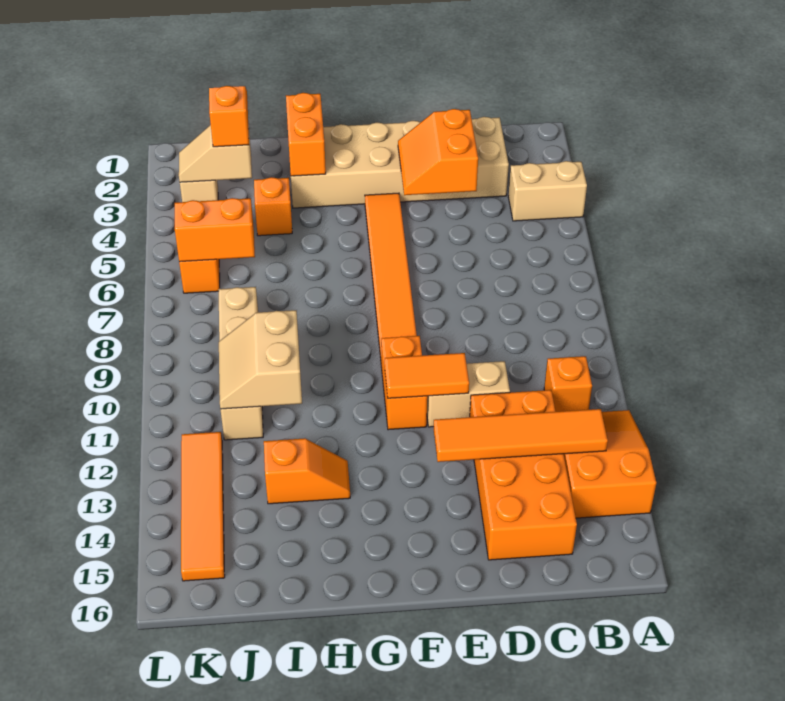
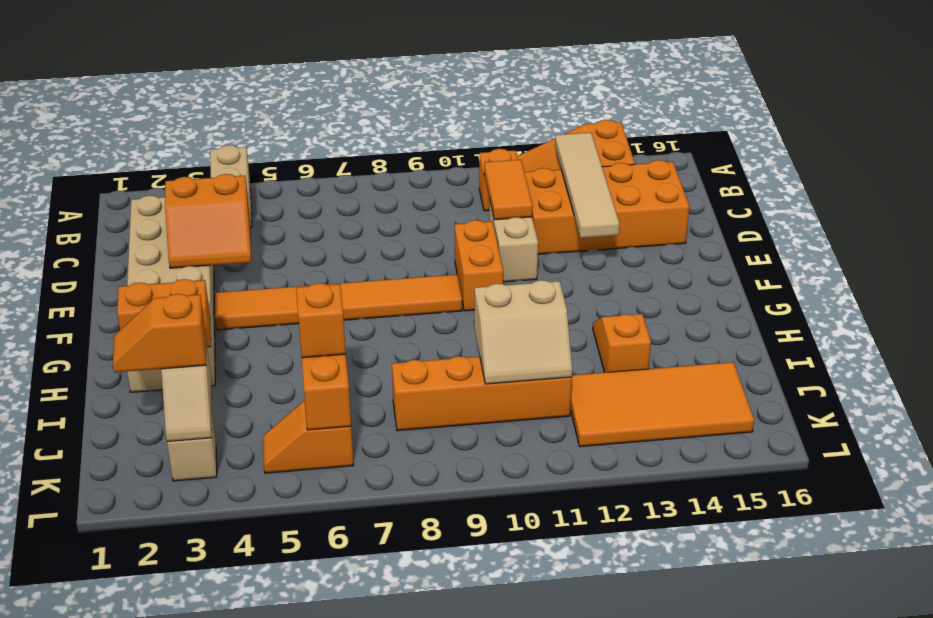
orange 1x4 tile [434,409,608,462] -> tan 1x4 tile [555,133,619,238]
orange 1x2 tile [385,353,469,398] -> orange 1x2 tile moved to [484,160,533,220]
orange 1x2 brick [381,336,427,430] -> orange 1x2 brick turned to [455,220,503,311]
orange 1x1 brick [254,177,292,236] -> orange 1x1 brick moved to [296,283,346,358]
tan 1x4 brick [218,287,263,440] -> orange 1x4 brick [392,356,572,431]
orange 1x4 tile [181,432,225,581] -> orange 2x4 tile [570,362,754,447]

